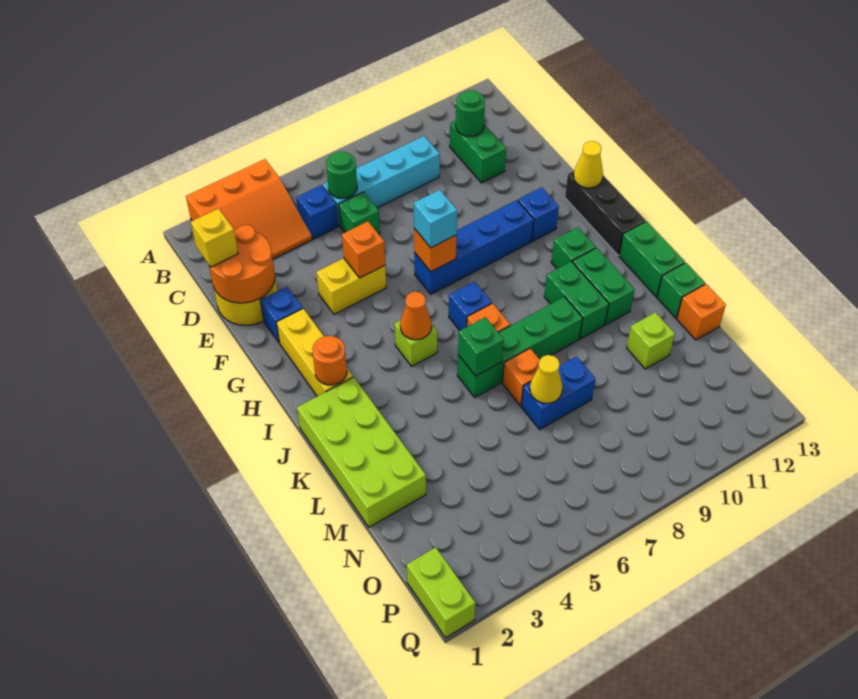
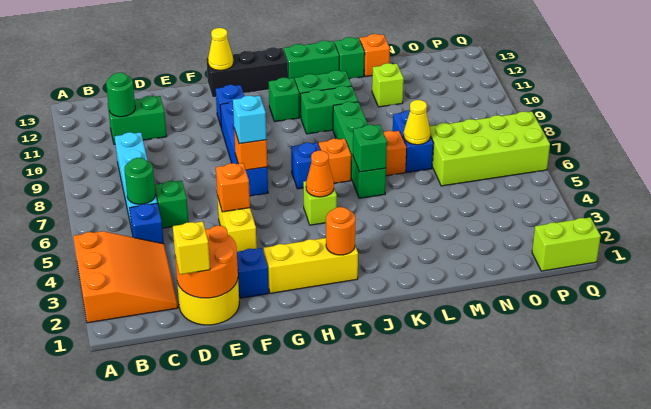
lime 2x4 brick [297,377,426,527] -> lime 2x4 brick moved to [429,112,550,186]

